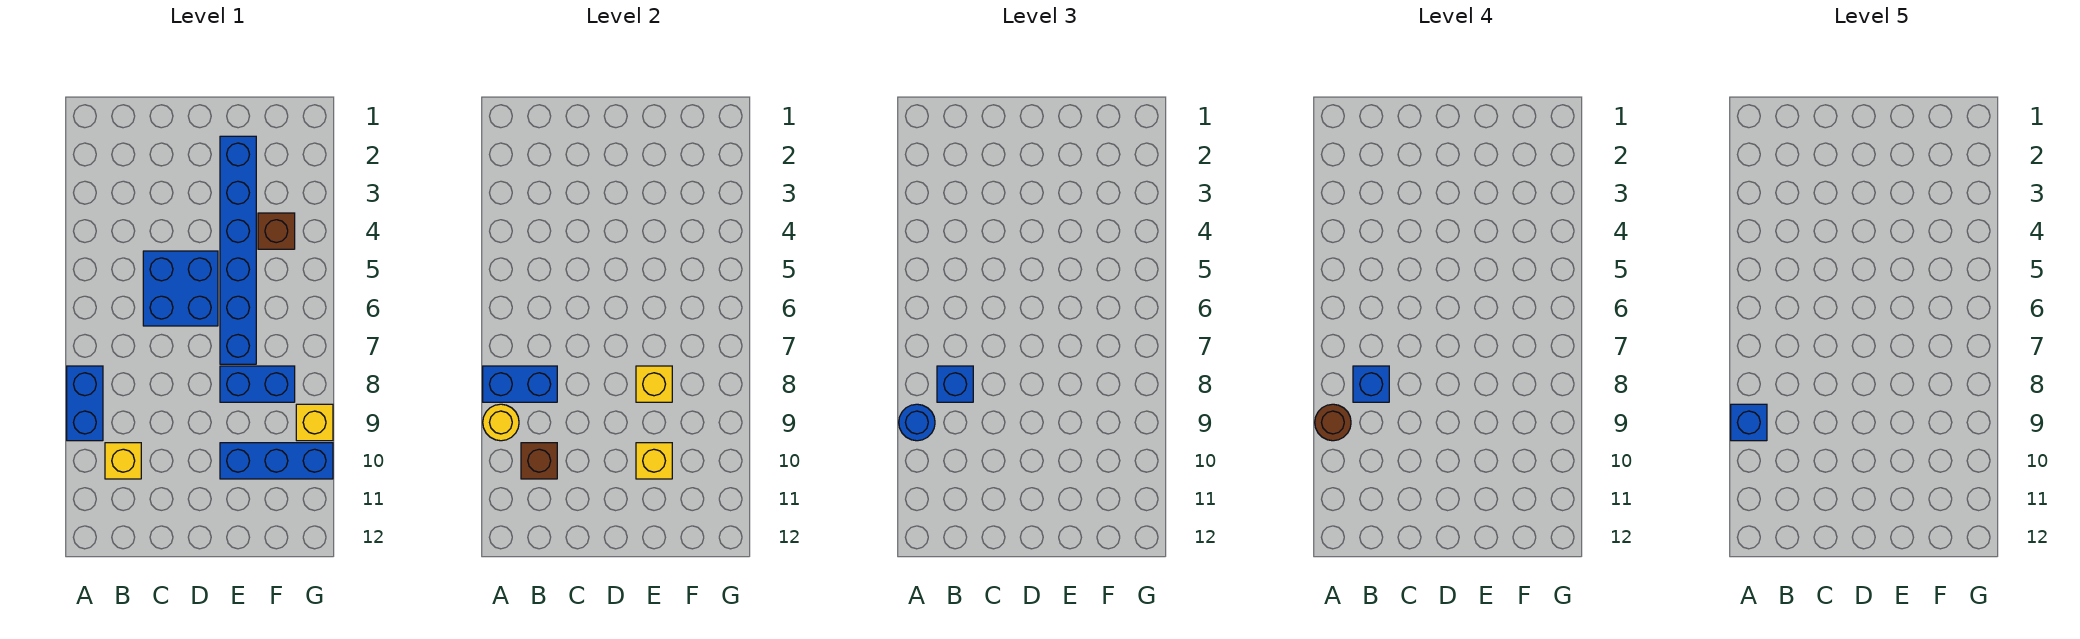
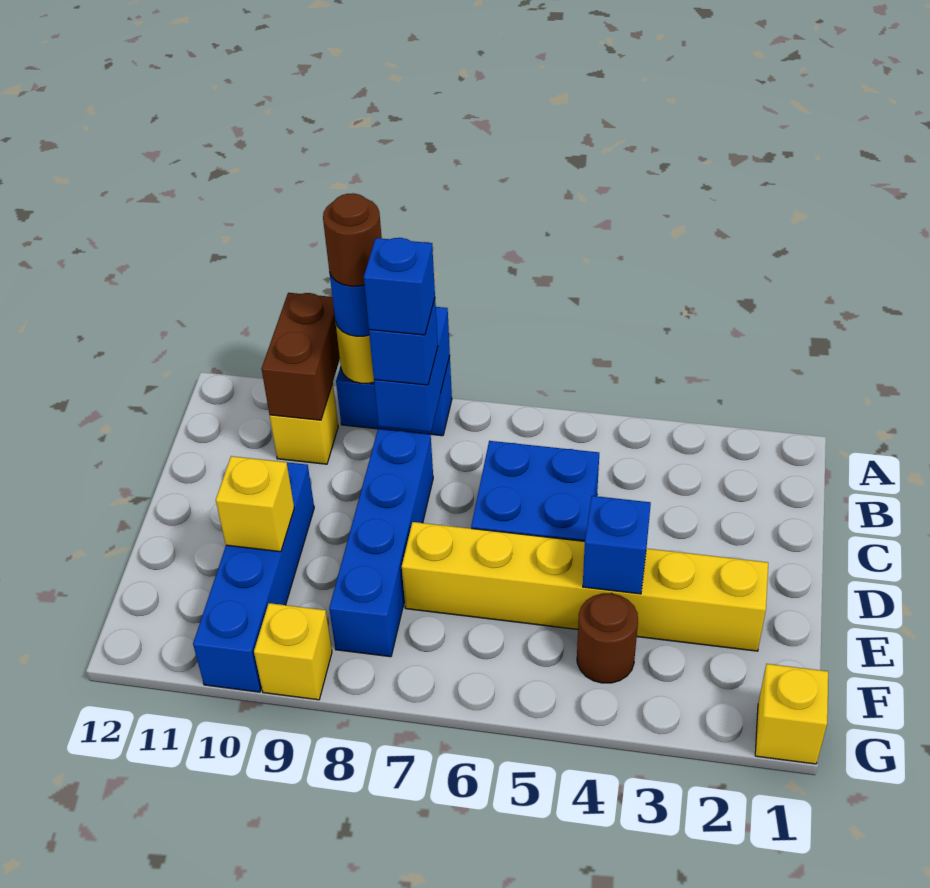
blue 1x1 brick [1731,404,1767,441] -> blue 1x1 brick moved to [583,496,651,594]
brown 1x1 brick [521,443,557,479] -> brown 1x2 brick [262,293,340,420]
blue 1x6 brick [220,136,256,364] -> yellow 1x6 brick [402,522,768,651]
blue 1x2 brick [220,366,295,402] -> blue 1x4 brick [329,429,433,657]
yellow 1x1 brick [636,366,672,402] -> yellow 1x1 brick moved to [755,664,828,764]
blue 1x3 brick [220,443,333,479] -> blue 1x4 brick [193,462,314,692]
brown 1x1 brick [258,213,295,249] -> brown 1x1 round brick [577,593,638,683]

